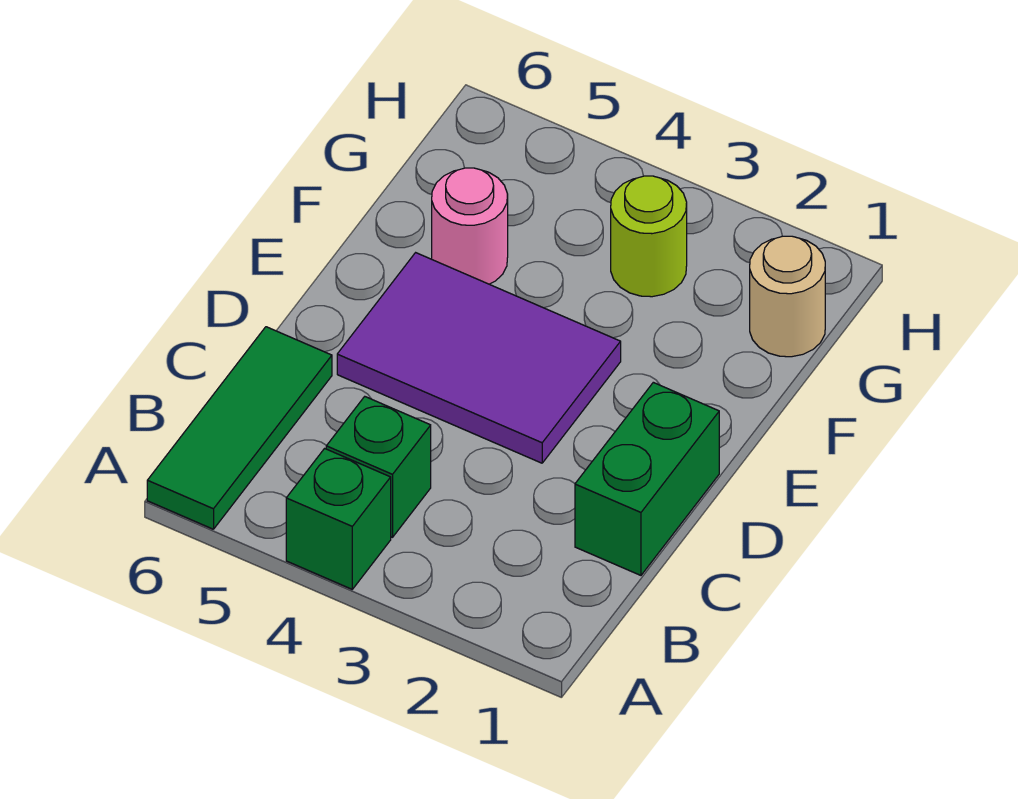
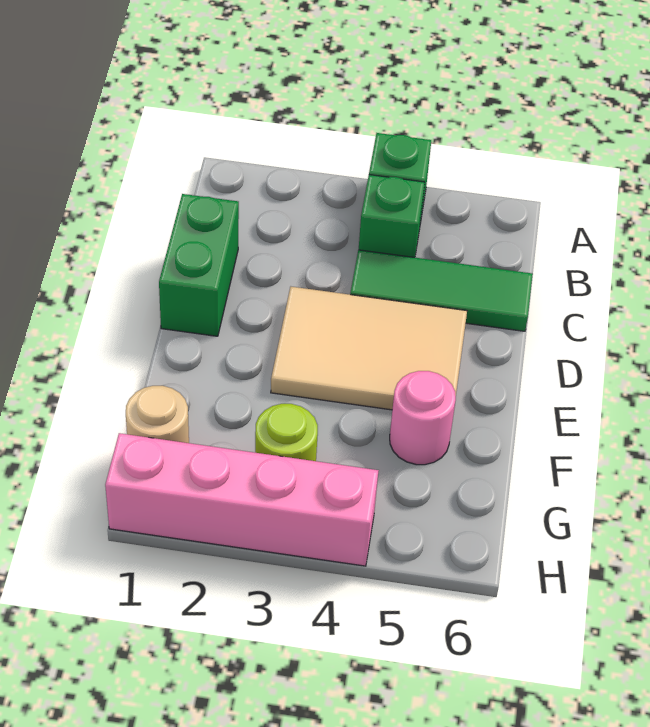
green 1x3 tile [147,327,332,529] -> green 1x3 tile turned to [350,250,533,331]
purple 2x3 tile [337,253,621,463] -> tan 2x3 tile [271,287,467,410]
none -> pink 1x4 brick [105,433,379,566]

